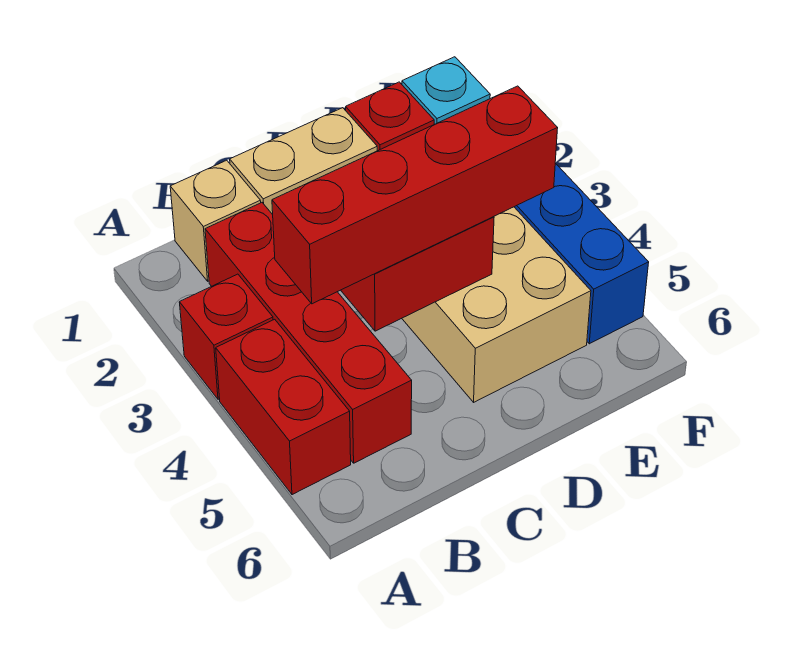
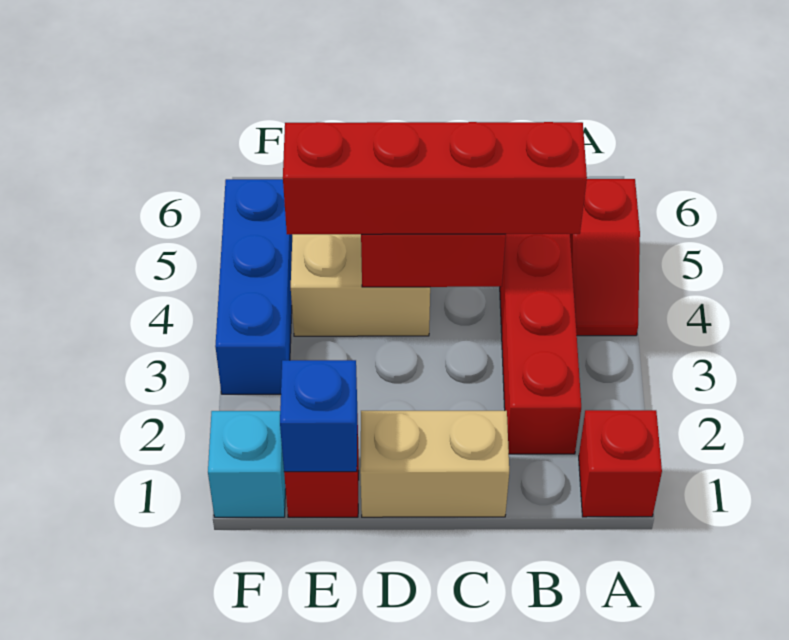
red 1x1 brick [179,274,273,399] -> red 1x1 brick moved to [579,410,662,517]
red 1x2 brick [216,319,351,495] -> red 1x2 slope [570,179,640,336]
tan 1x1 brick [170,160,261,281] -> none
none -> blue 1x1 brick [280,360,357,472]

